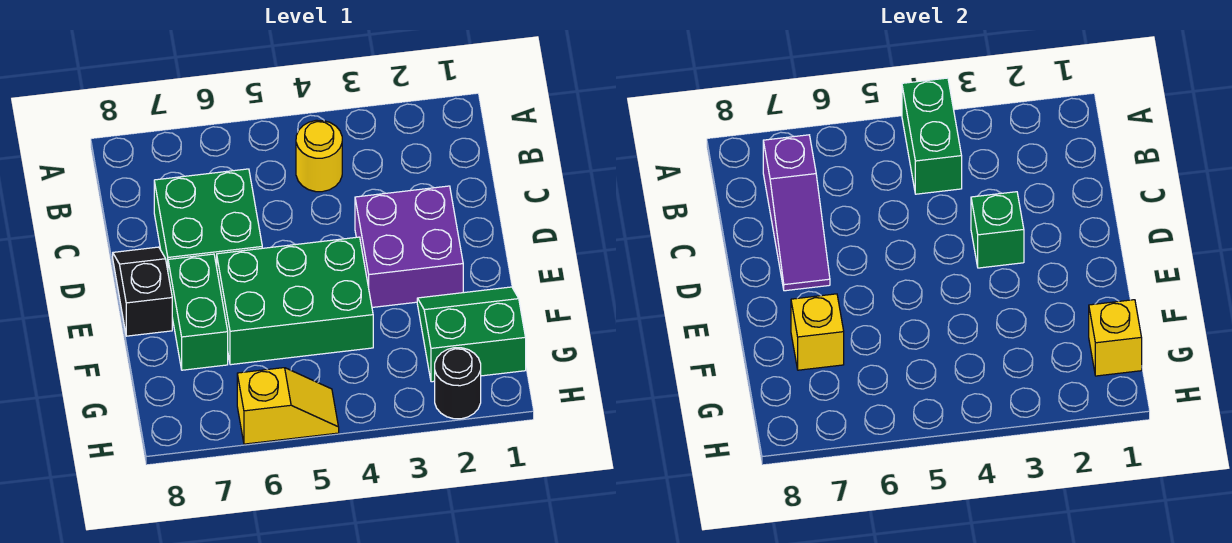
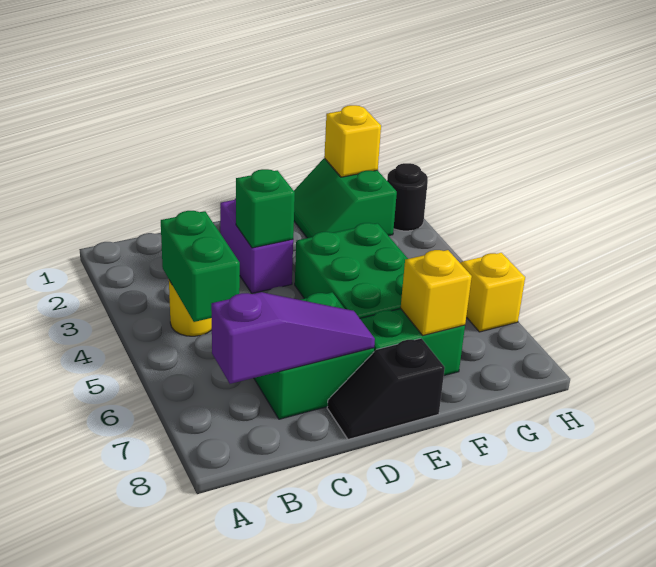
green 1x2 brick [902,78,962,194] -> green 1x2 brick turned to [161,211,240,322]
purple 2x2 brick [355,186,463,307] -> purple 1x2 brick [220,198,293,293]

